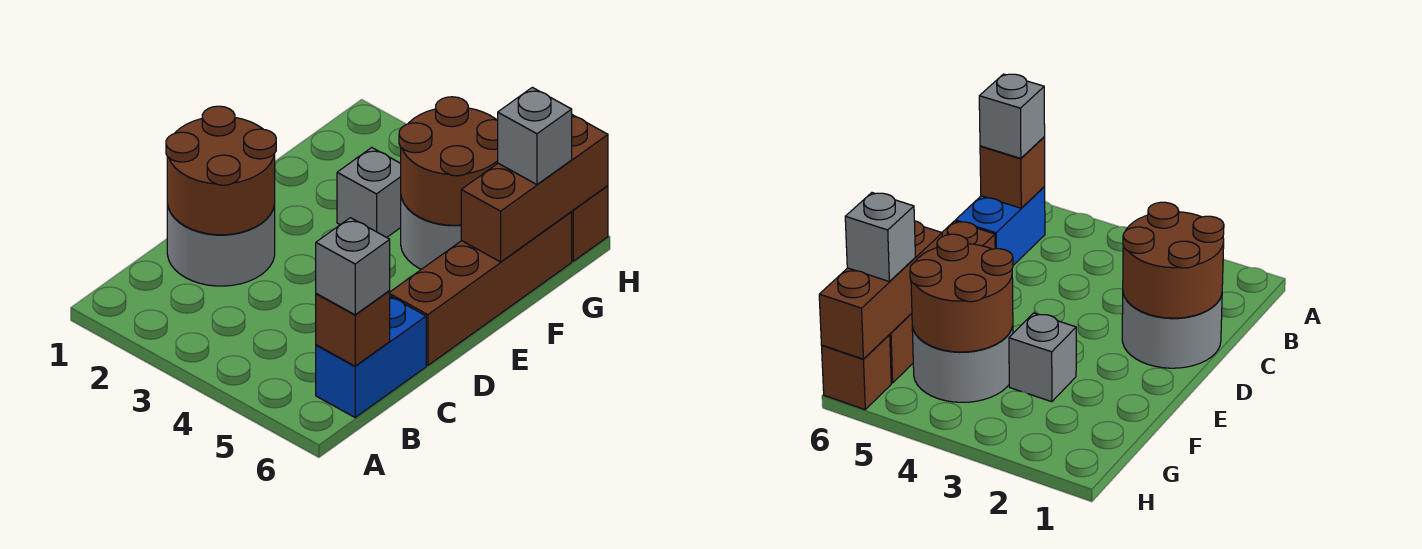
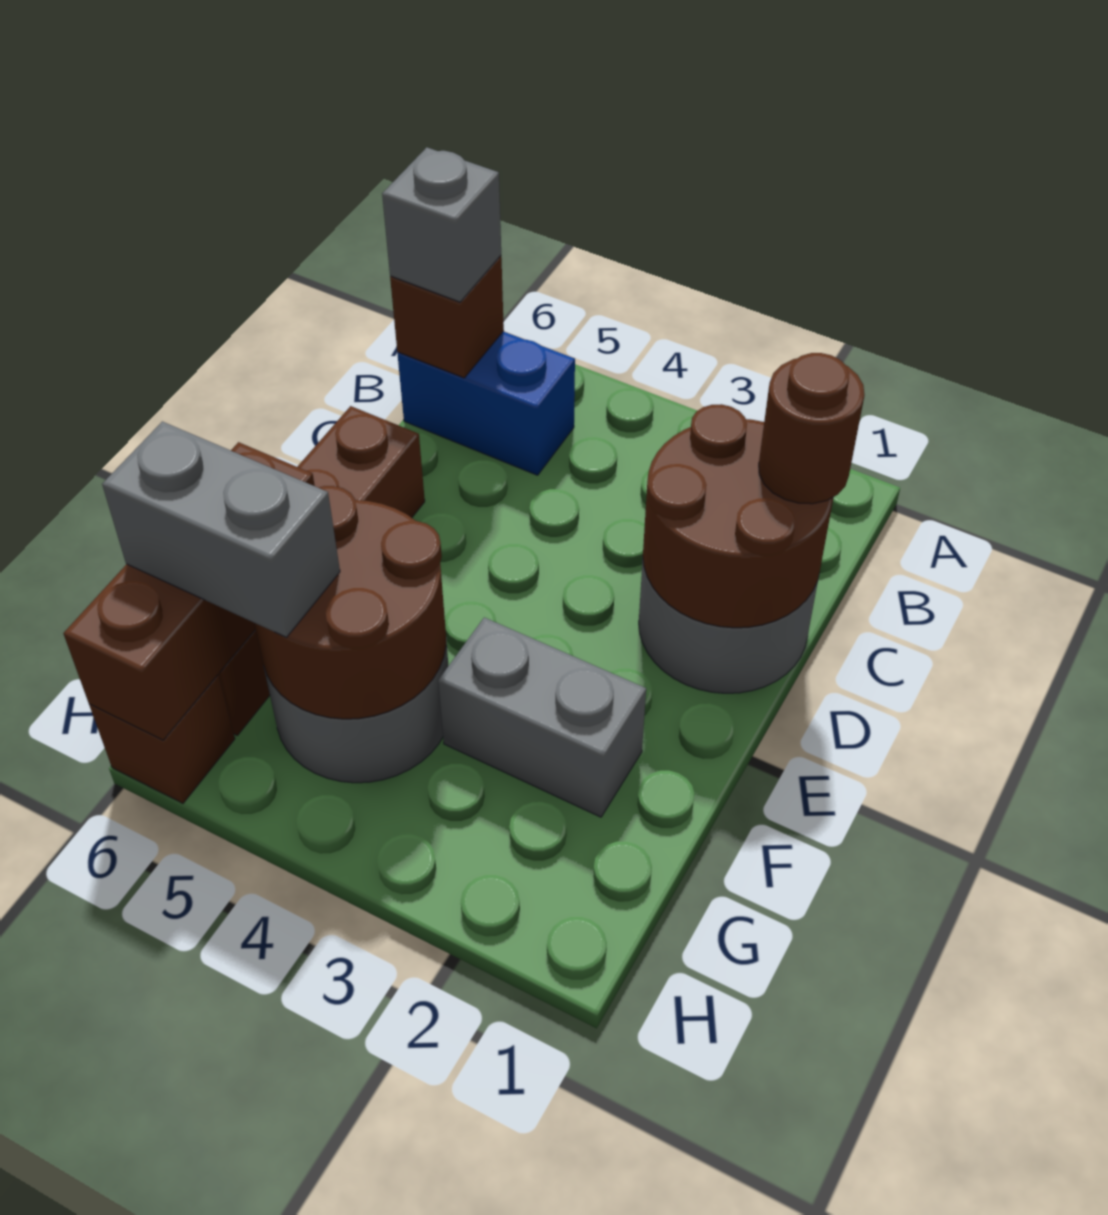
blue 1x2 brick [316,296,426,417] -> blue 1x2 brick turned to [397,331,575,475]
none -> brown 1x1 round brick [759,353,864,504]
grey 1x1 brick [337,148,401,237] -> grey 1x2 brick [438,617,646,817]
grey 1x1 brick [498,87,572,184] -> grey 1x2 brick [102,422,340,637]

